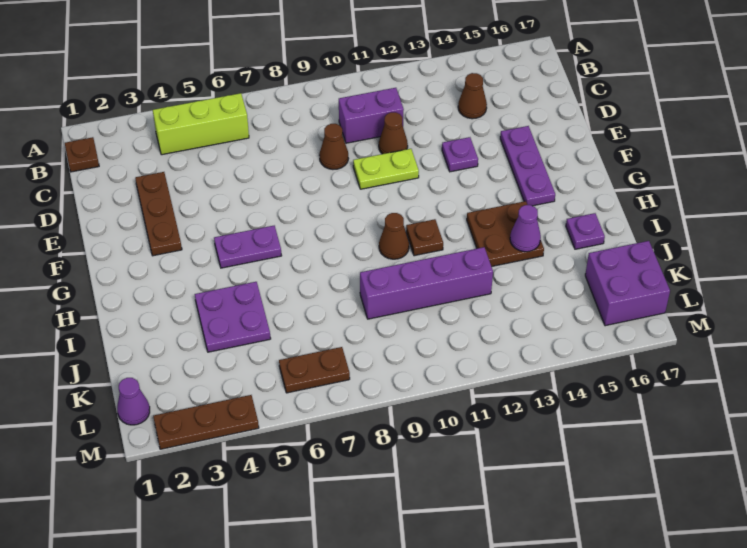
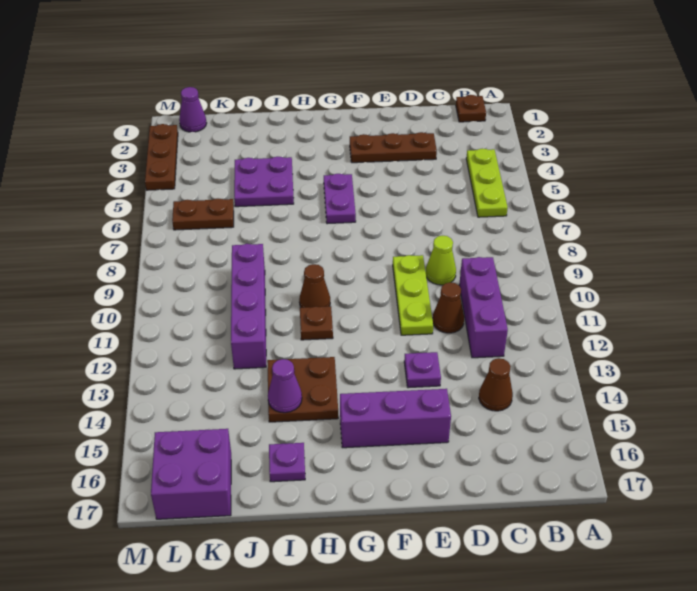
lime 1x3 brick [153,93,249,155] -> lime 1x3 plate [466,149,508,217]
purple 1x2 brick [339,88,404,143] -> purple 1x3 brick [459,257,508,358]
brown 1x1 cone [319,124,349,169] -> lime 1x1 cone [426,236,456,285]
lime 1x2 plate [353,149,419,189] -> lime 1x3 plate [393,255,433,335]
purple 1x3 plate [500,126,555,206] -> purple 1x3 brick [340,389,451,448]
brown 1x2 plate [279,347,350,393] -> brown 1x2 plate turned to [172,199,234,230]

